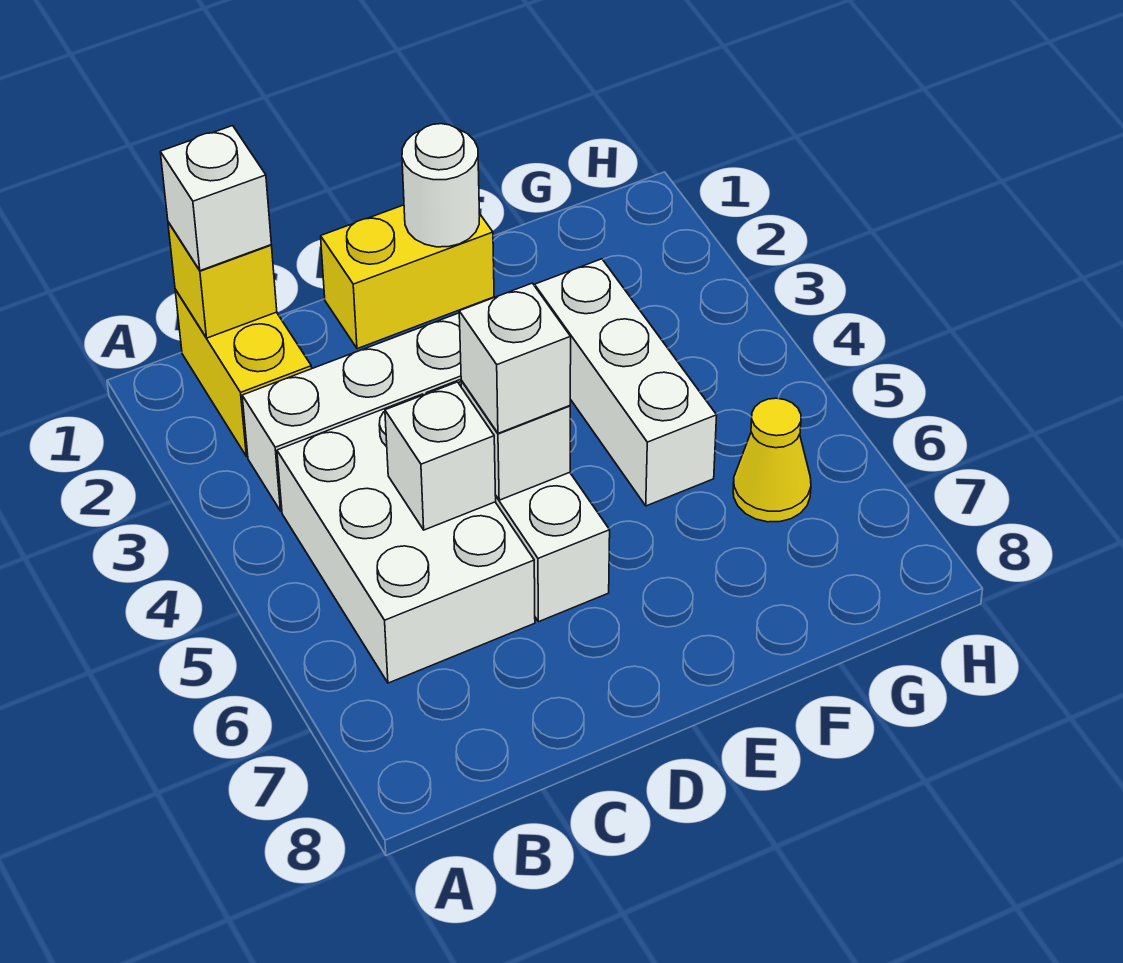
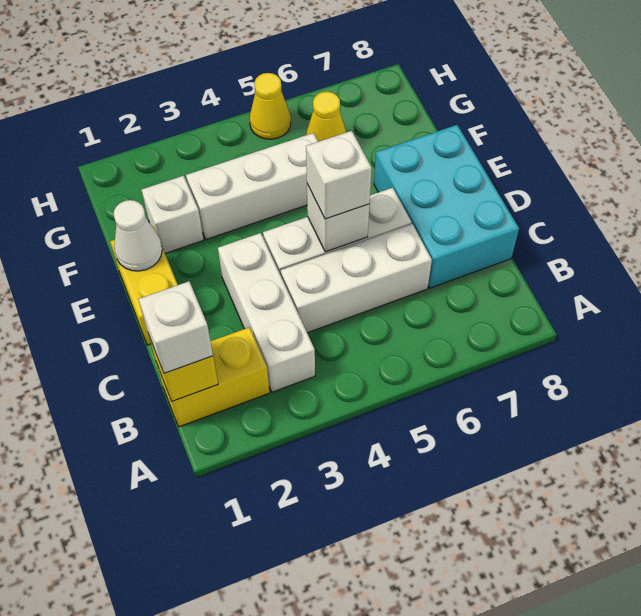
white 2x3 brick [277,394,535,683] -> white 1x3 brick [281,224,432,333]
white 1x1 brick [385,382,496,530] -> white 1x1 brick moved to [142,176,204,253]
none -> cyan 2x3 brick [374,125,519,288]
white 1x1 round brick [402,124,480,247] -> white 1x1 cone [114,200,162,271]
none -> yellow 1x1 cone [250,73,291,139]

